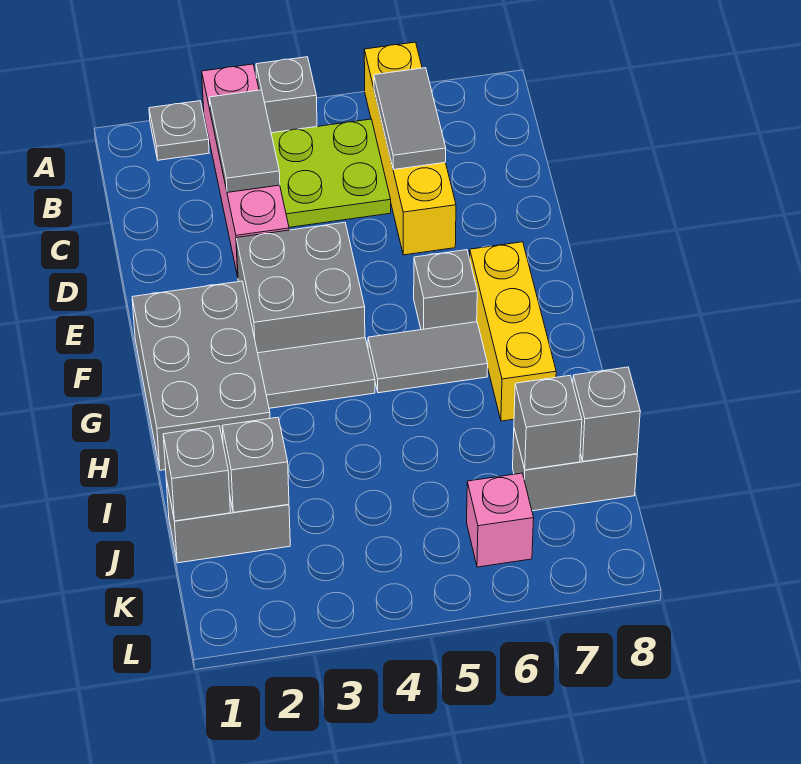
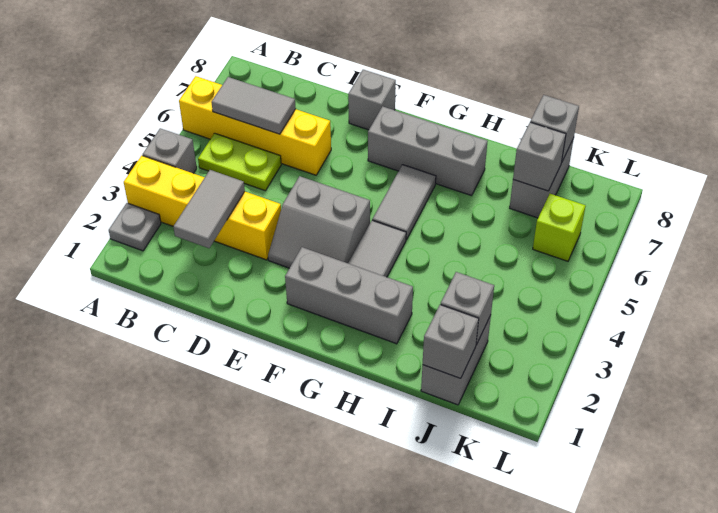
pink 1x4 brick [202,64,289,277] -> yellow 1x4 brick [124,156,281,260]
grey 1x2 tile [209,90,280,192] -> grey 1x2 tile turned to [173,170,245,248]
lime 2x2 plate [271,119,391,227] -> lime 1x2 plate [198,133,281,191]
grey 2x2 brick [236,222,365,353] -> grey 2x2 slope [268,176,370,268]
grey 2x3 brick [132,281,270,470] -> grey 1x3 brick [285,247,413,344]
grey 1x1 brick [414,250,477,330] -> grey 1x1 brick moved to [348,70,396,130]
yellow 1x3 brick [470,242,556,421] -> grey 1x3 brick [368,106,488,196]
pink 1x1 brick [467,473,534,567] -> lime 1x1 brick [533,194,586,261]

